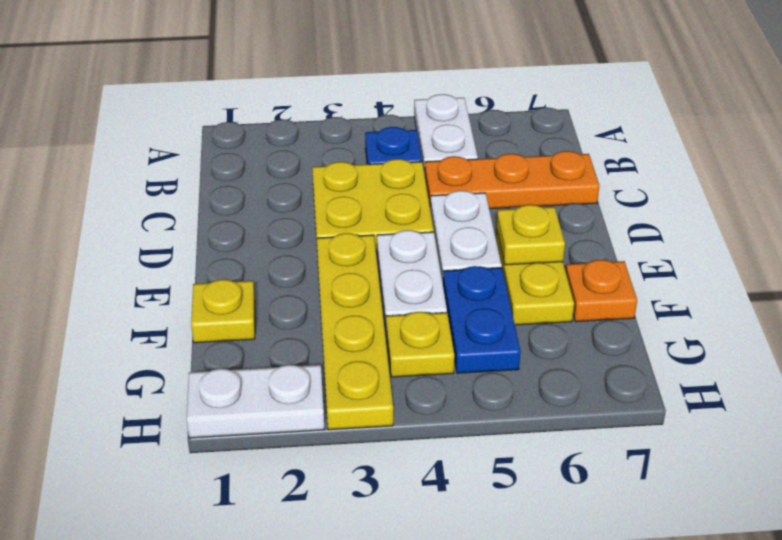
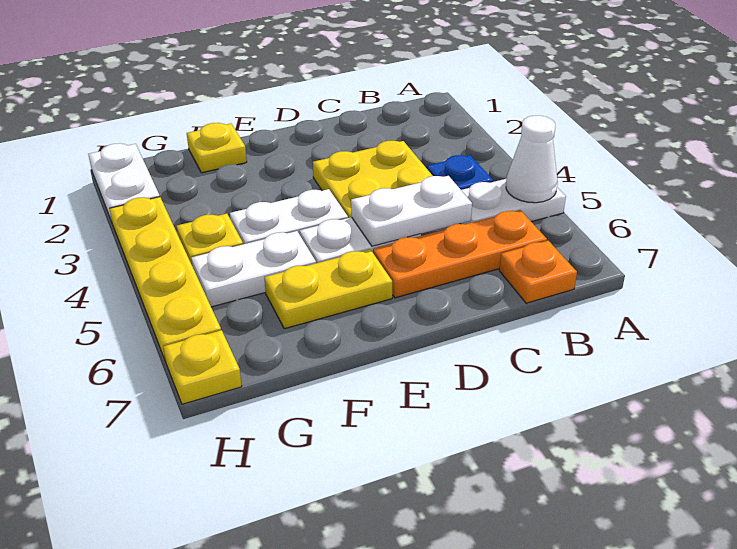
none -> white 1x1 cone [506,115,558,203]
orange 1x3 plate [425,151,599,209] -> orange 1x3 plate turned to [373,210,547,298]
none -> white 1x2 plate [351,176,472,246]
yellow 1x4 plate [317,233,393,430] -> yellow 1x4 plate turned to [110,197,221,362]
yellow 1x1 plate [497,205,565,265] -> yellow 1x1 plate moved to [163,330,242,404]
blue 1x2 plate [443,266,521,373] -> white 1x2 plate [191,231,316,307]
orange 1x1 plate [566,260,637,322] -> orange 1x1 plate moved to [499,241,577,303]

